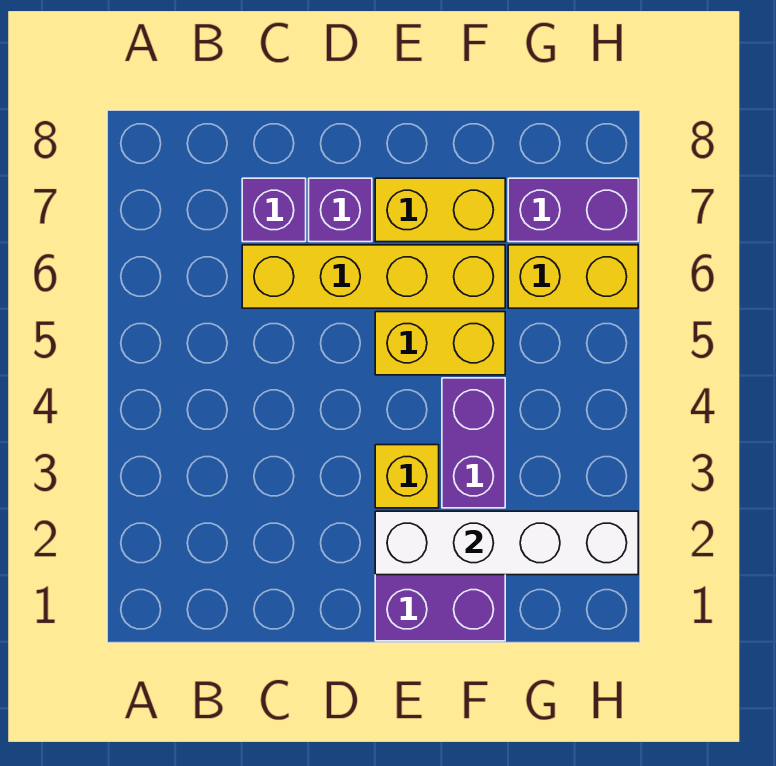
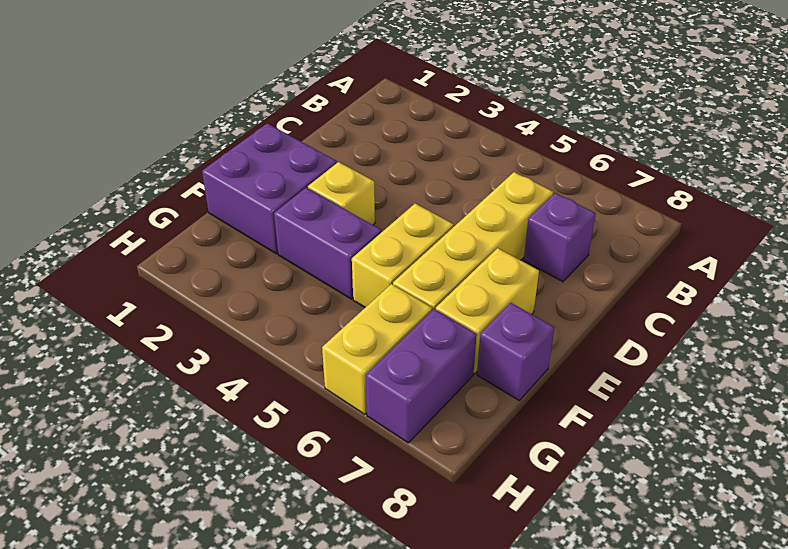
purple 1x1 brick [309,178,372,242] -> purple 1x1 brick moved to [477,303,554,400]
white 1x4 brick [375,511,638,575] -> none

